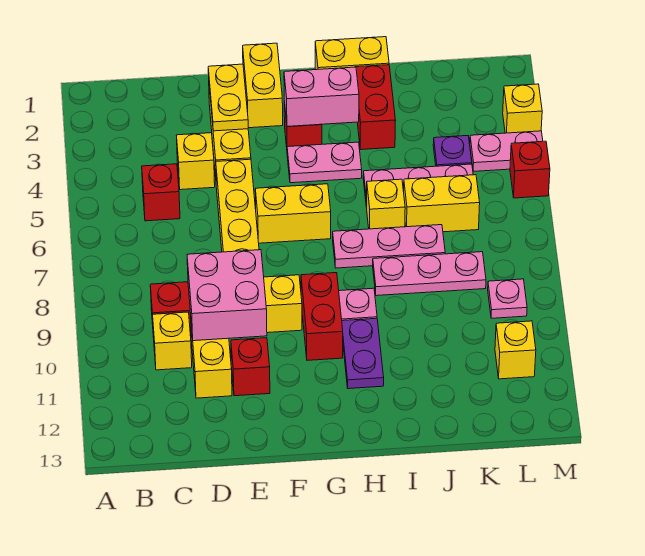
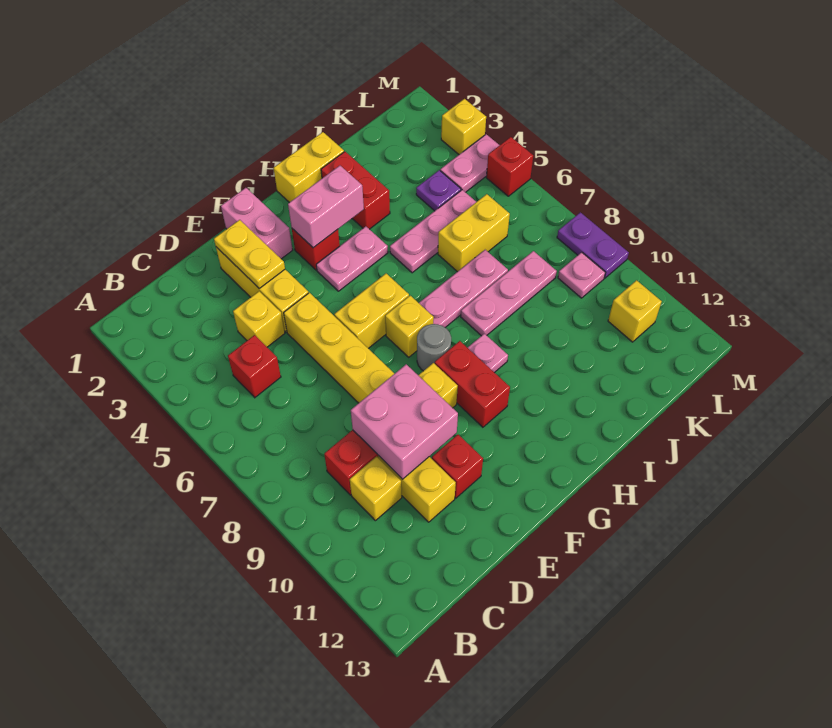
yellow 1x2 brick [243,43,283,128] -> pink 1x2 brick [221,188,293,259]
none -> grey 1x1 round brick [417,324,451,371]
purple 1x2 plate [342,318,384,389] -> purple 1x2 plate moved to [557,212,629,278]
yellow 1x1 brick [366,179,405,229] -> yellow 1x1 brick moved to [385,296,434,357]

